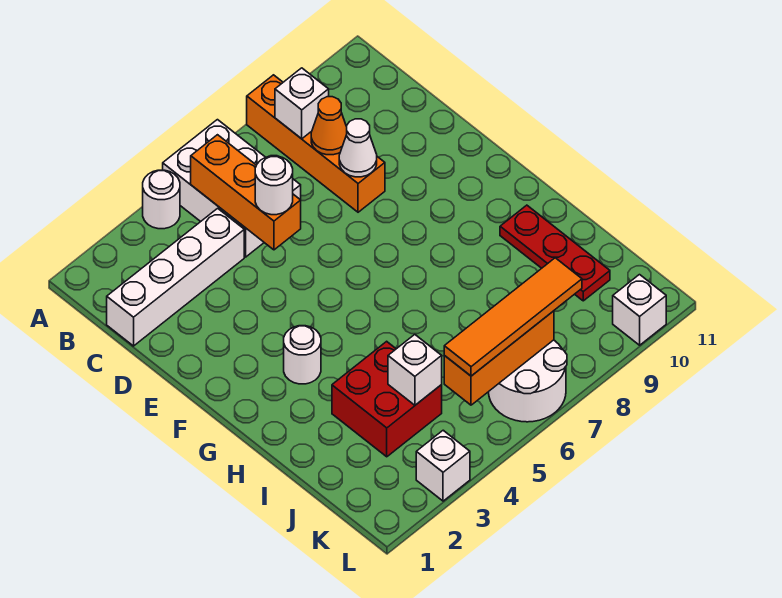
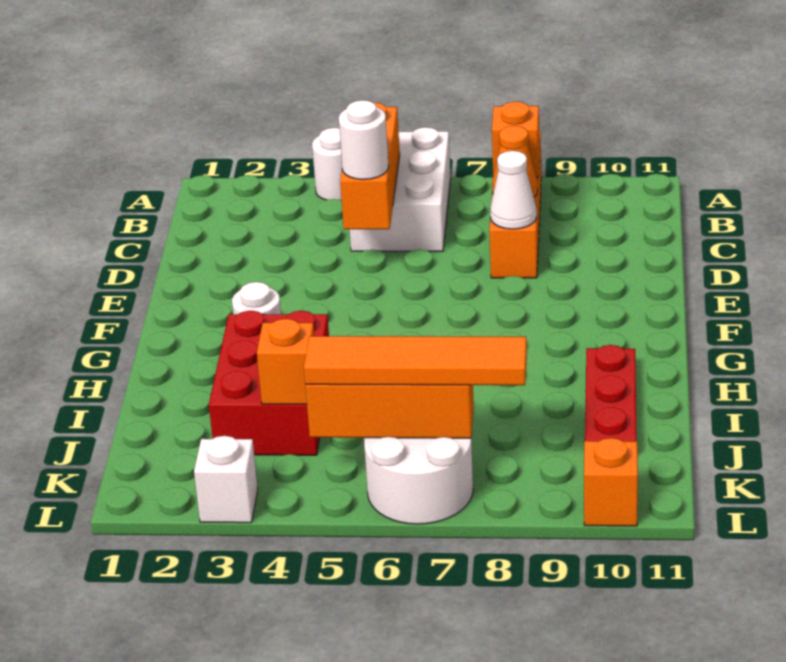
white 1x1 brick [275,68,329,139] -> orange 1x1 brick [492,102,539,178]
white 1x4 brick [107,208,244,346] -> none
red 2x2 brick [332,341,442,457] -> red 2x3 brick [209,311,329,455]
white 1x1 brick [388,335,442,405] -> orange 1x1 brick [257,319,314,404]
white 1x1 brick [613,275,666,345] -> orange 1x1 brick [584,438,638,526]

